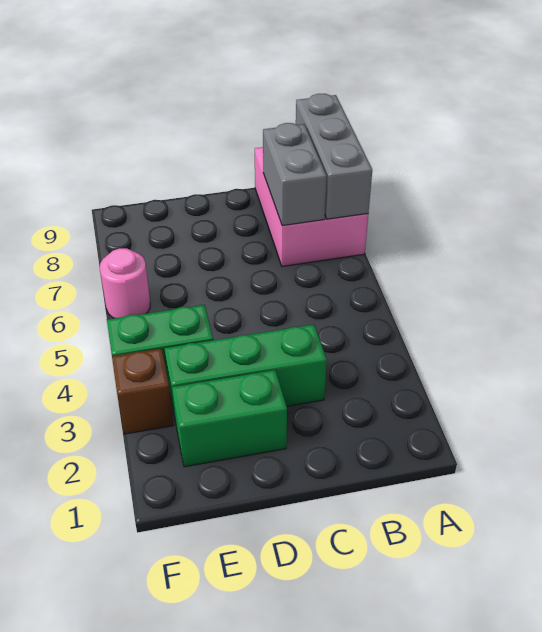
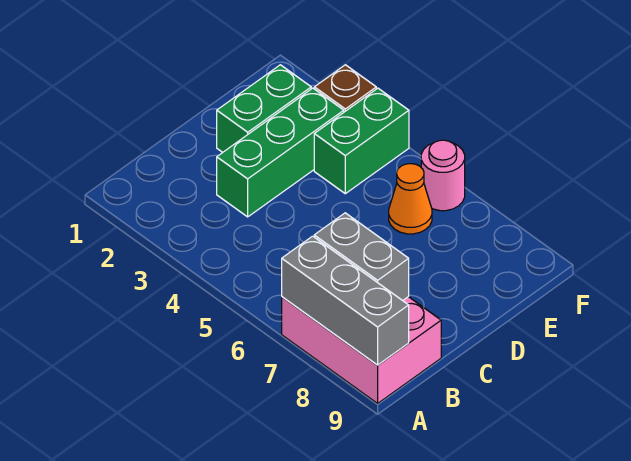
none -> orange 1x1 cone [389,164,432,234]

